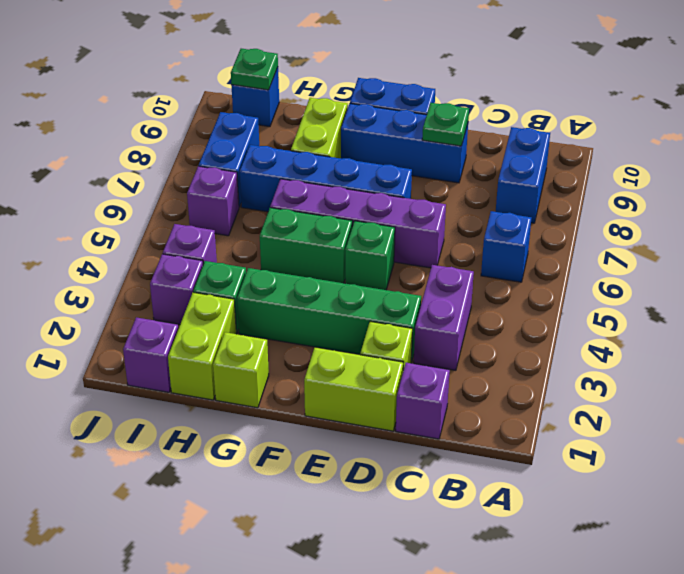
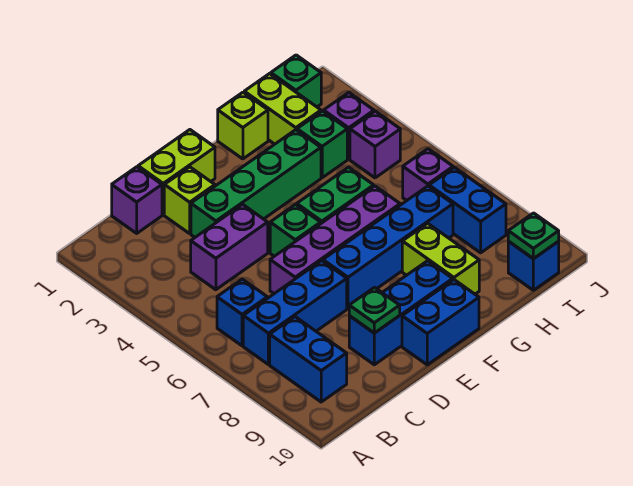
none -> blue 1x3 brick [243,261,347,365]
purple 1x2 brick [414,265,474,370] -> purple 1x2 brick turned to [191,204,268,290]
purple 1x1 brick [123,317,178,392] -> green 1x1 brick [271,55,321,107]

